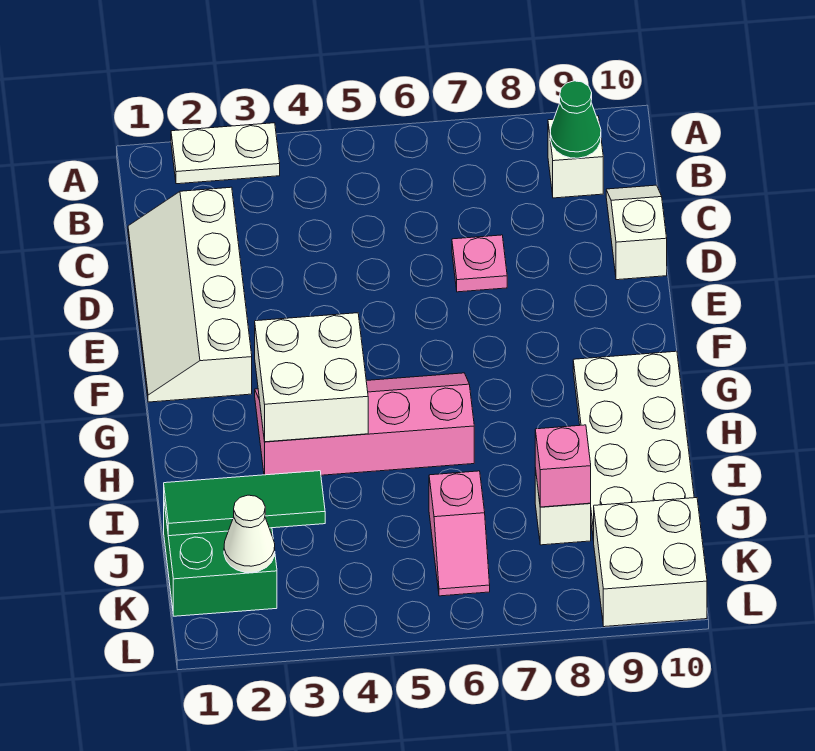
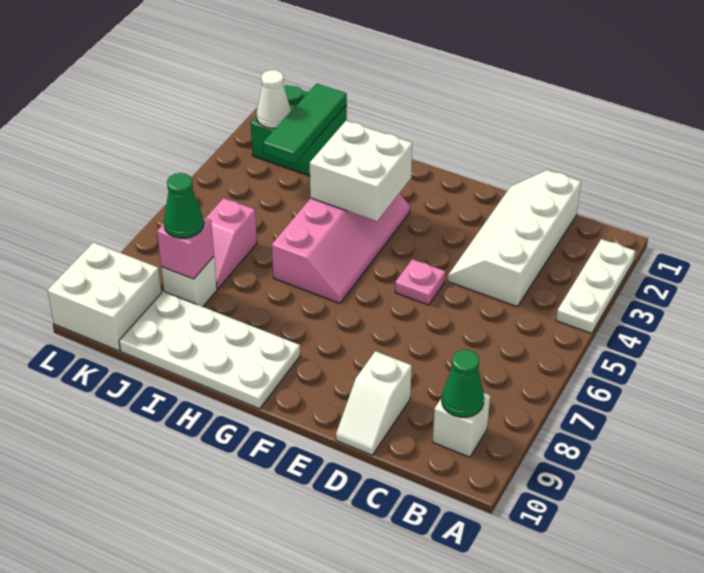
white 1x2 plate [171,123,280,184] -> white 1x3 plate [556,239,636,334]
white 2x4 slope [128,187,252,402] -> white 2x4 slope turned to [448,170,581,307]
white 1x2 slope [606,185,667,280] -> white 1x2 slope turned to [336,351,412,455]
pink 1x1 plate [452,235,507,292] -> pink 1x1 plate moved to [395,259,446,305]
pink 1x2 slope [429,471,490,596] -> pink 1x2 slope turned to [206,198,257,289]
none -> green 1x1 cone [164,173,204,238]

